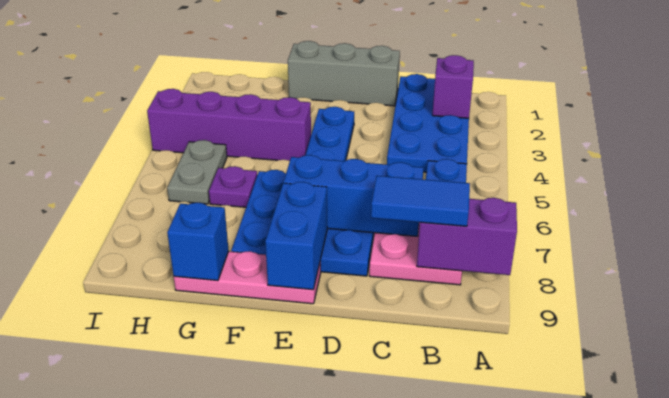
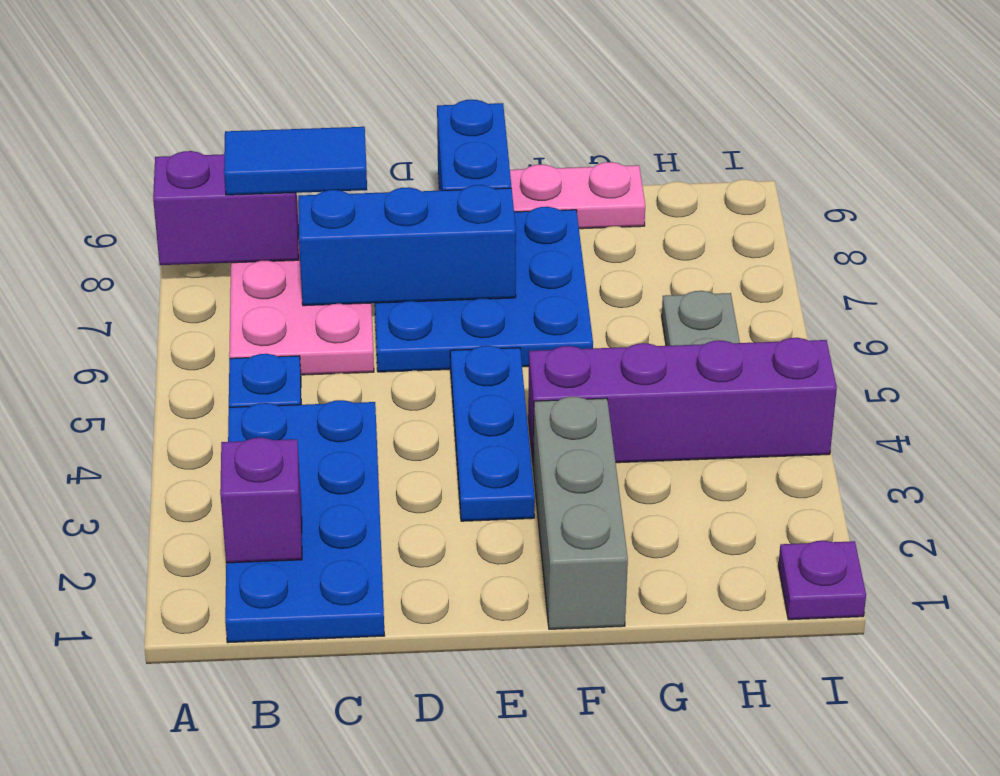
grey 1x3 brick [288,41,400,106] -> grey 1x3 brick turned to [533,397,628,629]
purple 1x1 plate [209,166,257,207] -> purple 1x1 plate moved to [778,541,866,620]
blue 1x1 brick [167,203,229,281] -> none

